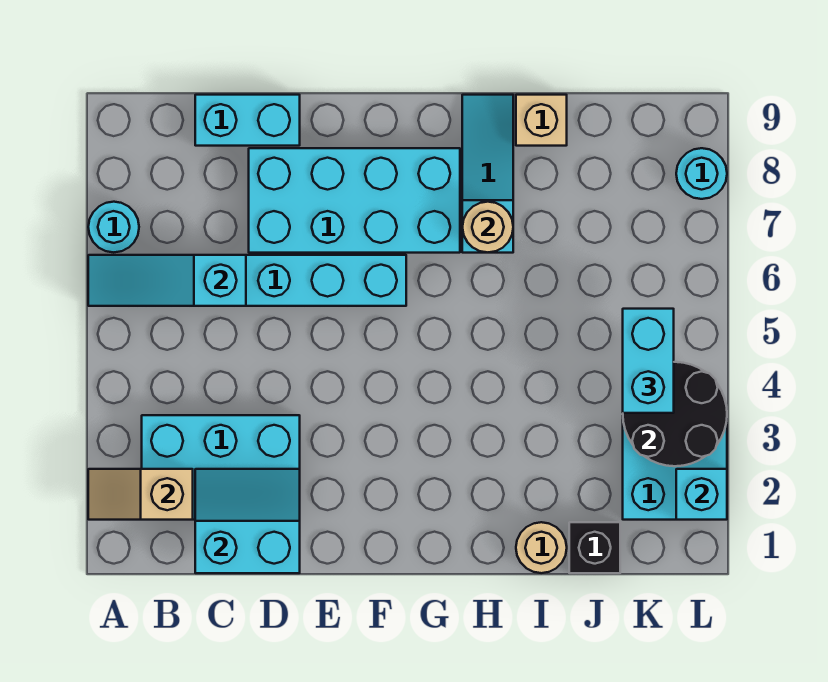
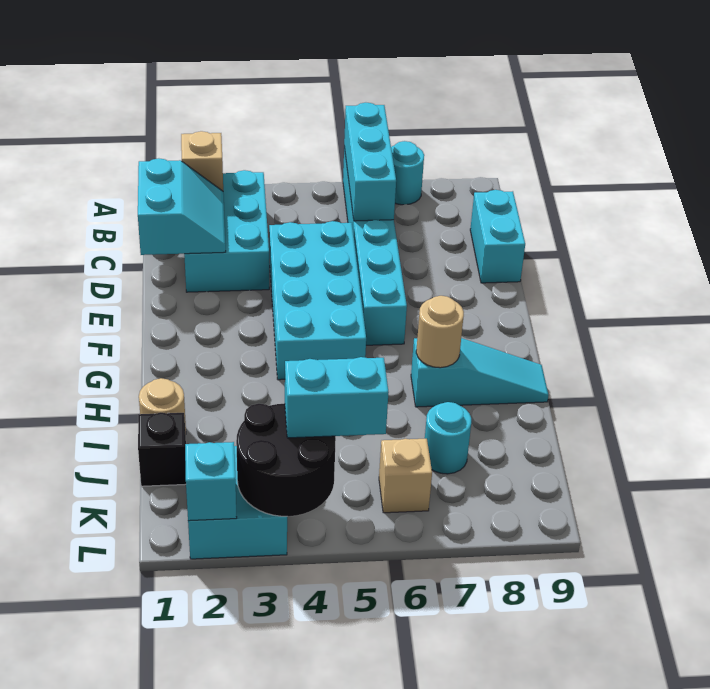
cyan 1x3 slope [88,255,246,306] -> cyan 1x3 brick [344,103,396,221]
cyan 2x4 brick [249,148,460,253] -> cyan 2x4 brick moved to [269,221,366,380]
tan 1x1 brick [516,95,567,146] -> tan 1x1 brick moved to [379,439,432,513]
cyan 1x1 round brick [676,148,727,199] -> cyan 1x1 round brick moved to [425,402,471,474]

